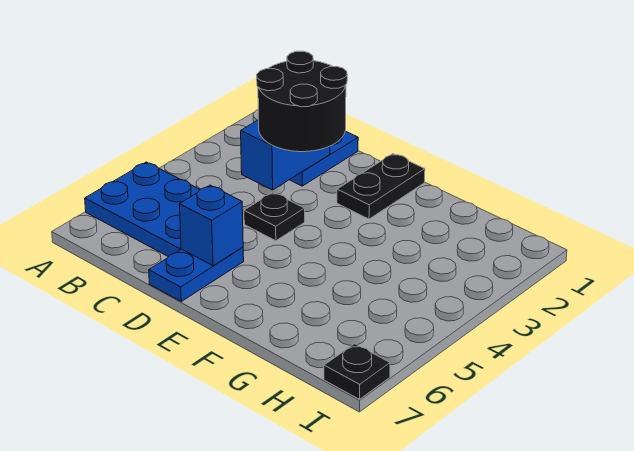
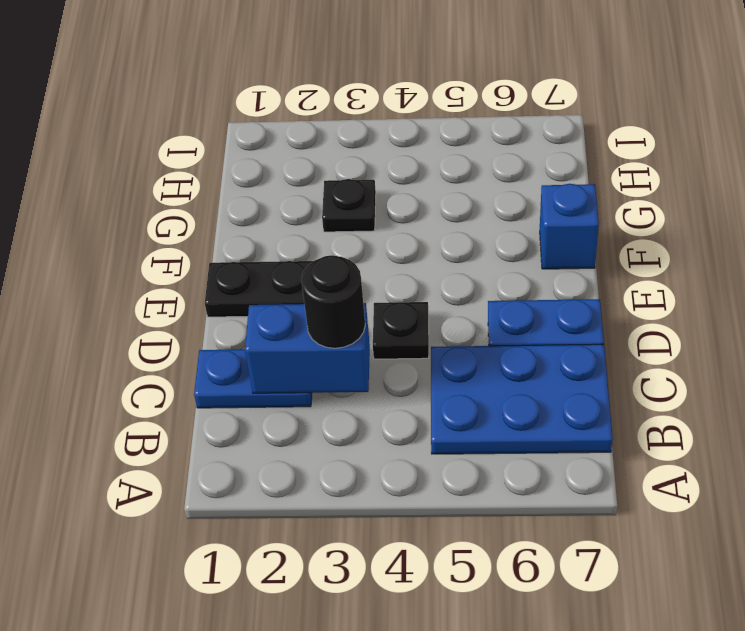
blue 2x3 plate [85,162,200,257] -> blue 2x3 plate turned to [431,344,613,454]
black 2x2 round brick [257,51,347,152] -> black 1x1 round brick [301,255,365,348]
blue 1x1 brick [179,185,243,266] -> blue 1x1 brick moved to [540,184,599,269]
black 1x1 plate [324,344,390,399] -> black 1x1 plate moved to [322,179,376,232]

